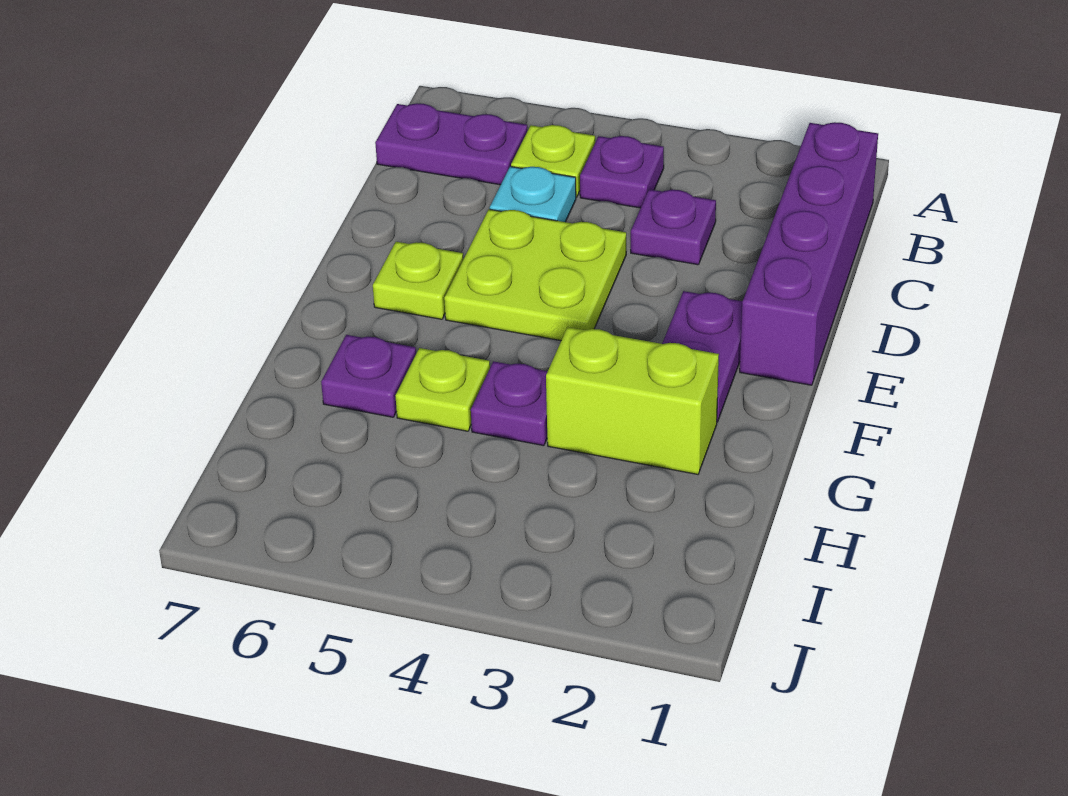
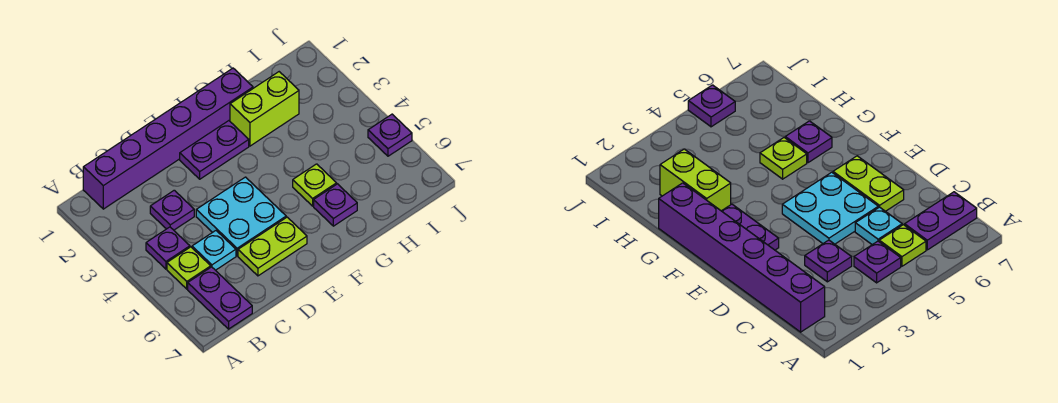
purple 1x4 brick [740,122,878,385] -> purple 1x6 brick [83,68,253,209]
lime 2x2 plate [444,209,626,341] -> cyan 2x2 plate [196,177,286,256]
lime 1x1 plate [373,242,463,319] -> lime 1x2 plate [238,217,307,276]
lime 1x2 brick [546,327,719,474] -> lime 1x2 brick turned to [230,72,299,146]
purple 1x1 plate [471,361,548,446] -> purple 1x1 plate moved to [368,114,412,156]

